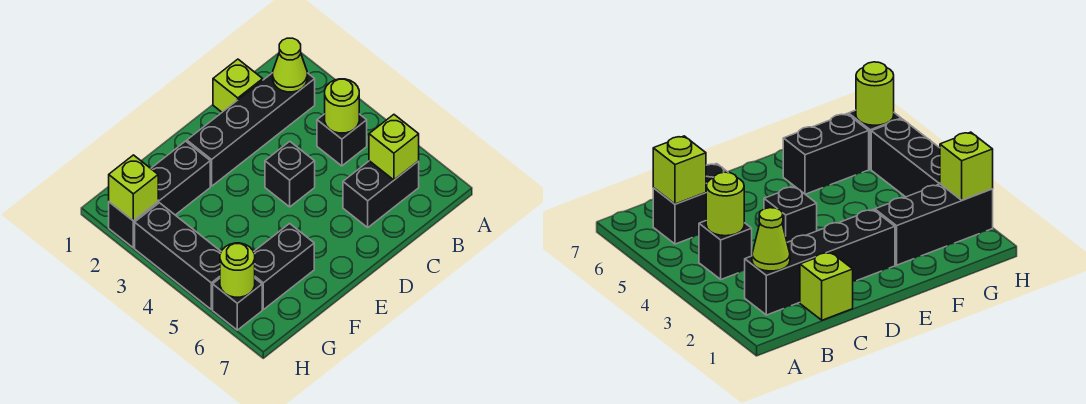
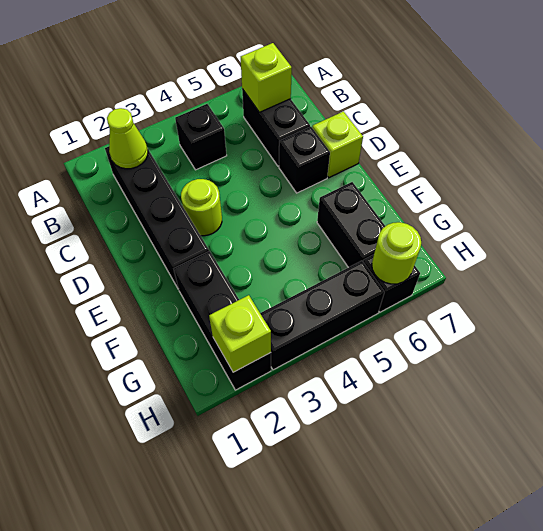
lime 1x1 round brick [325,79,359,133] -> lime 1x1 round brick moved to [181,179,222,236]
lime 1x1 brick [213,59,263,112] -> lime 1x1 brick moved to [312,111,363,178]
black 1x1 brick [265,141,315,207] -> black 1x1 brick moved to [279,126,330,193]

